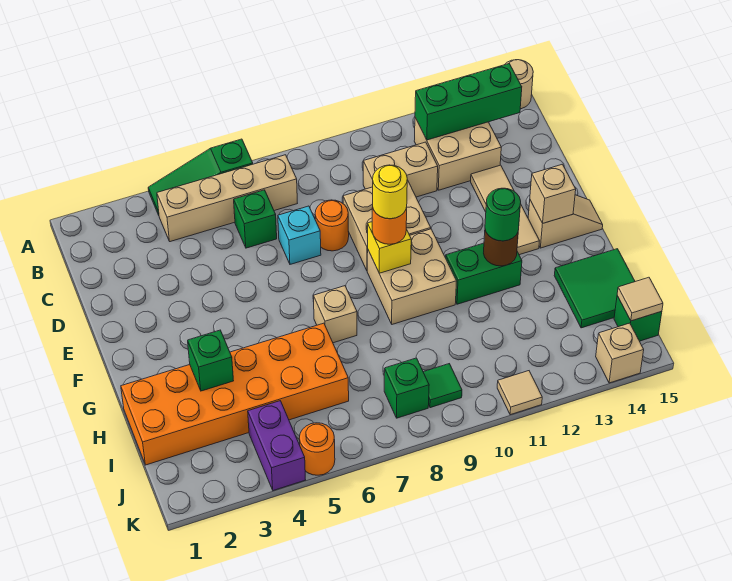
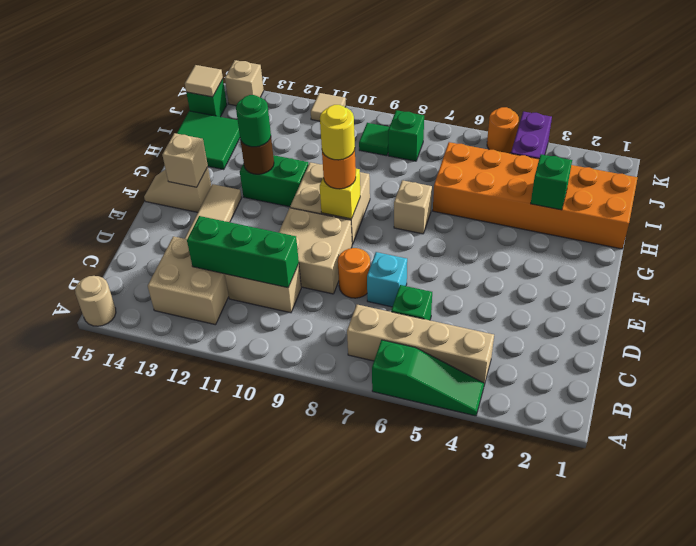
green 1x3 brick [415,63,522,140] -> green 1x3 brick moved to [187,216,299,288]

